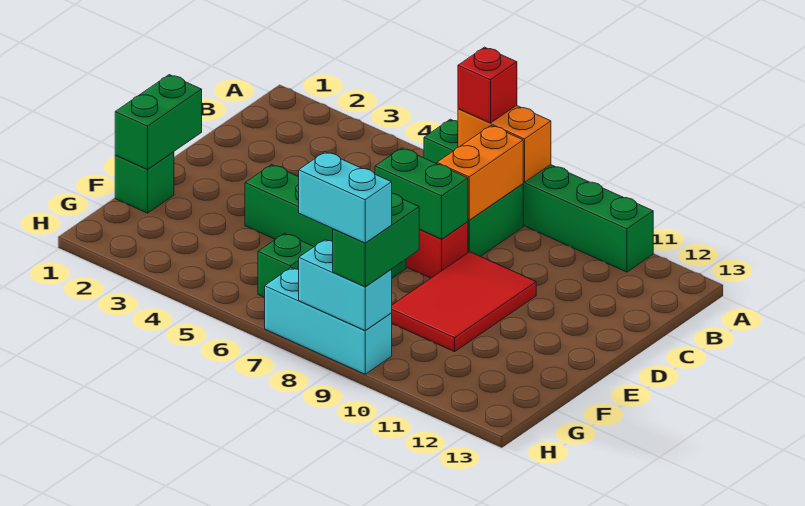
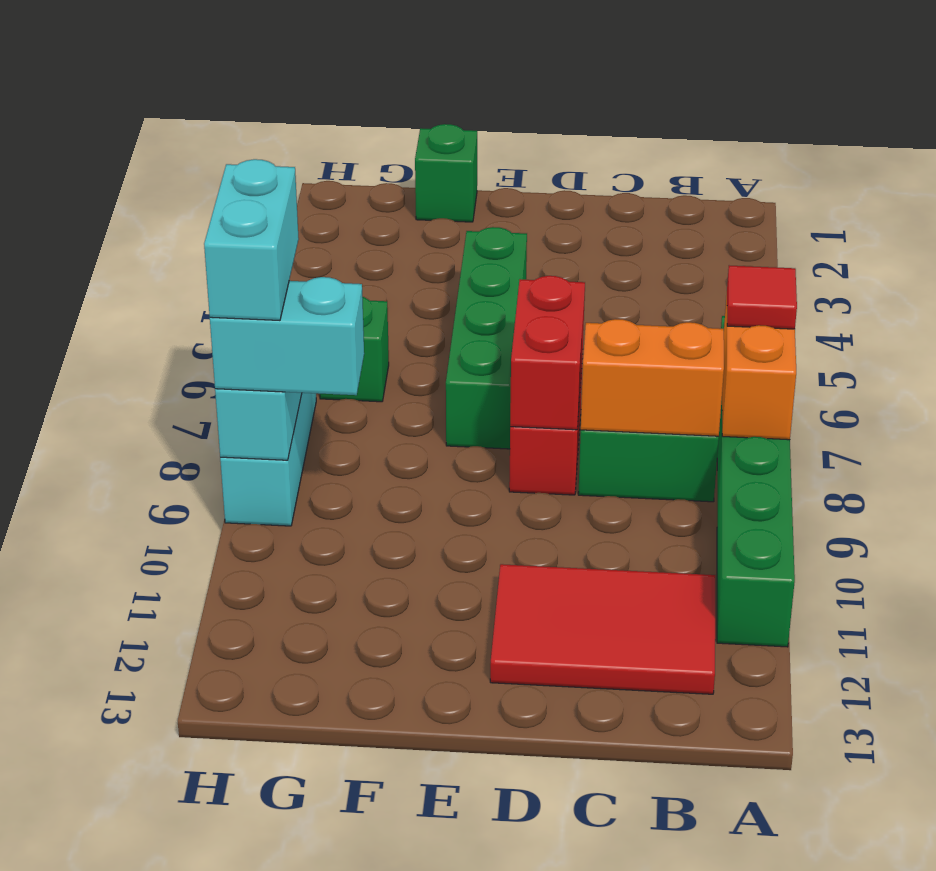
red 1x1 brick [458,47,517,123] -> red 1x1 tile [727,266,797,329]
green 1x2 brick [375,148,468,239] -> red 1x2 brick [510,276,585,430]
red 2x3 tile [392,252,536,352] -> red 2x3 tile moved to [490,564,715,694]
green 1x2 brick [115,75,202,169] -> none
green 1x2 brick [333,193,419,287] -> cyan 1x2 brick [210,277,364,395]

